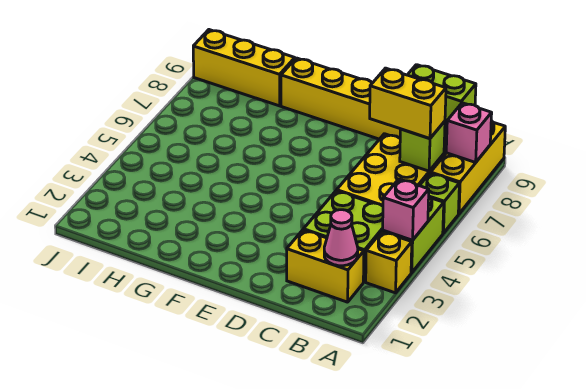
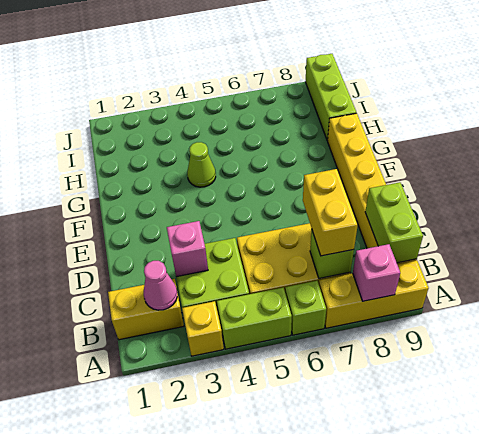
pink 1x1 brick [383,179,429,240] -> pink 1x1 brick moved to [167,221,208,277]
yellow 1x2 brick [287,230,364,302] -> yellow 1x2 brick turned to [108,279,184,340]
none -> lime 1x1 cone [187,142,216,187]
yellow 1x3 brick [193,30,295,106] -> lime 1x3 brick [306,54,356,140]

